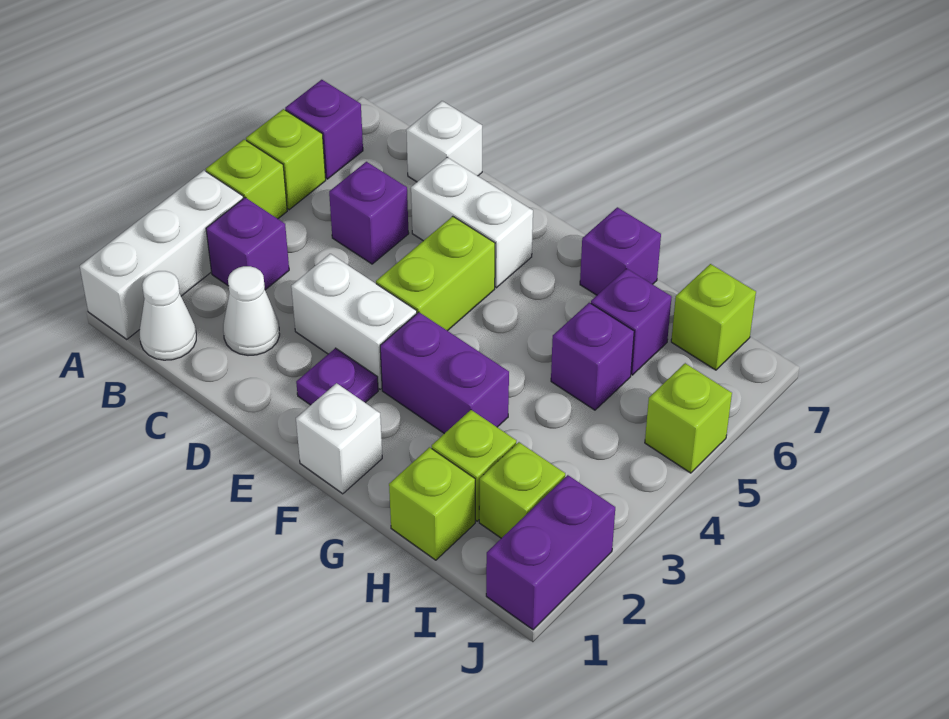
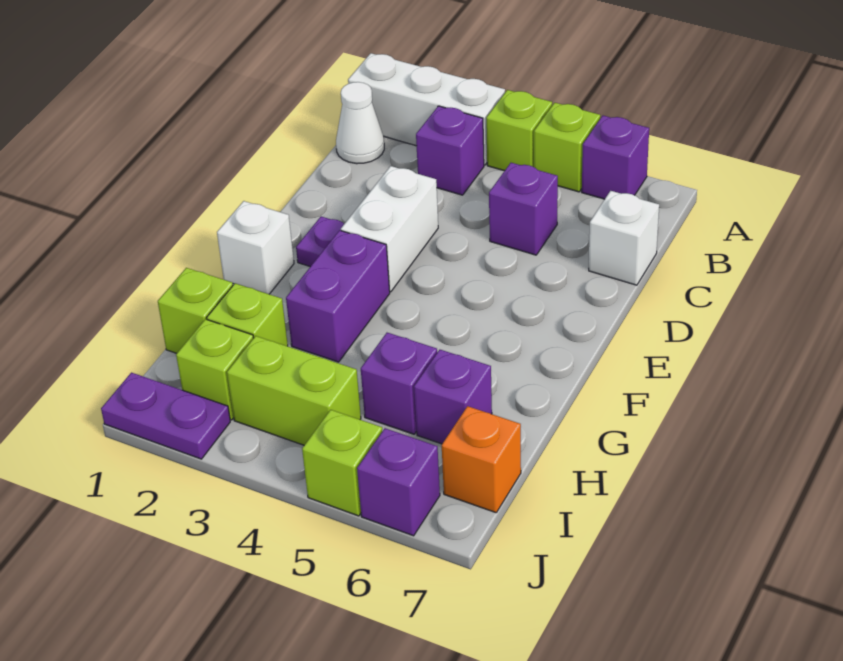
white 1x1 cone [223,266,280,355] -> none
white 1x2 brick [411,157,533,288] -> none
lime 1x2 brick [376,216,495,331] -> lime 1x2 brick moved to [227,336,361,445]
purple 1x1 brick [580,207,661,295] -> purple 1x1 brick moved to [357,428,440,536]
lime 1x1 brick [671,264,756,370] -> orange 1x1 brick [442,406,521,513]
purple 1x2 brick [486,475,615,630] -> purple 1x2 plate [101,373,230,459]

